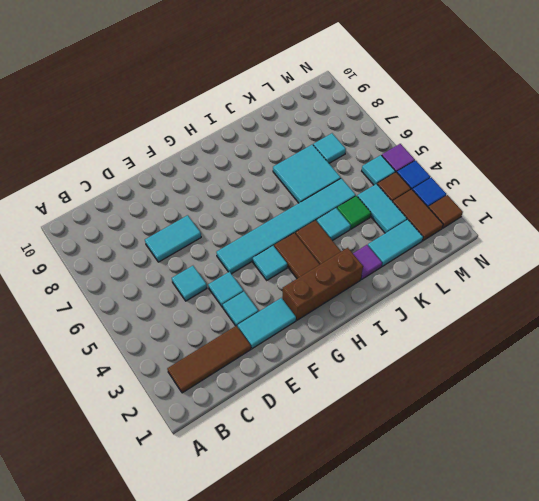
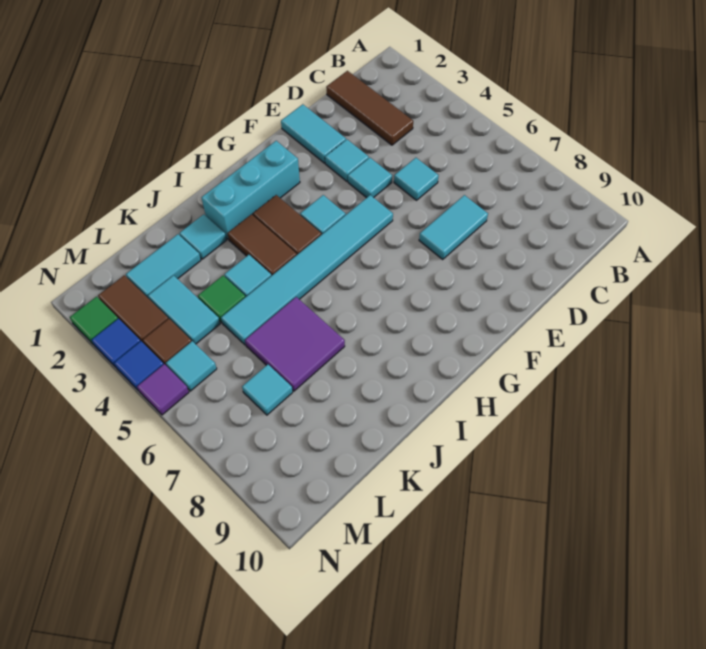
brown 1x3 tile [167,326,251,393] -> brown 1x3 tile turned to [326,71,413,145]
cyan 1x2 tile [238,298,296,349] -> cyan 1x2 tile turned to [281,104,346,163]
brown 1x3 brick [282,248,363,320] -> cyan 1x3 brick [202,141,300,239]
purple 1x1 tile [353,245,382,280] -> cyan 1x1 tile [180,214,226,259]
cyan 2x2 tile [273,144,341,203] -> purple 2x2 tile [245,297,345,391]
brown 1x1 tile [428,195,463,228] -> green 1x1 tile [70,297,118,345]

